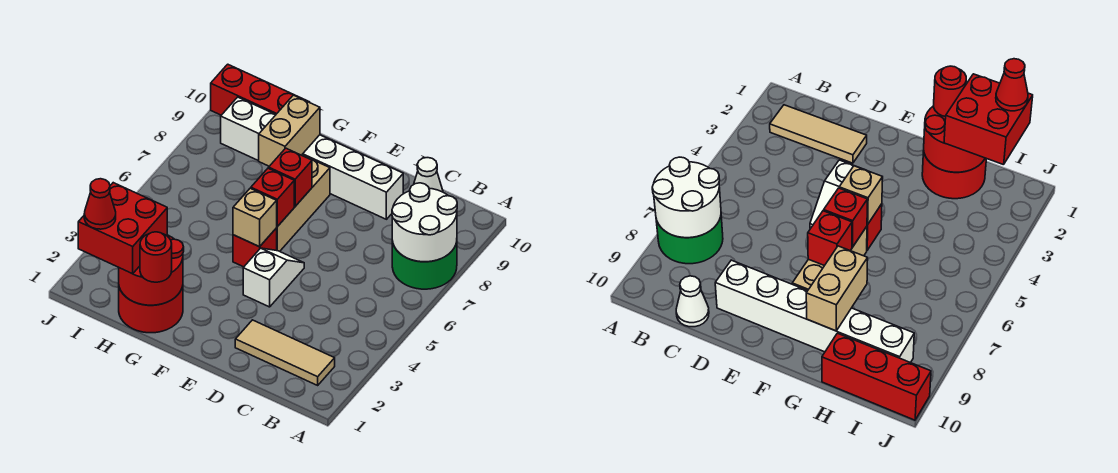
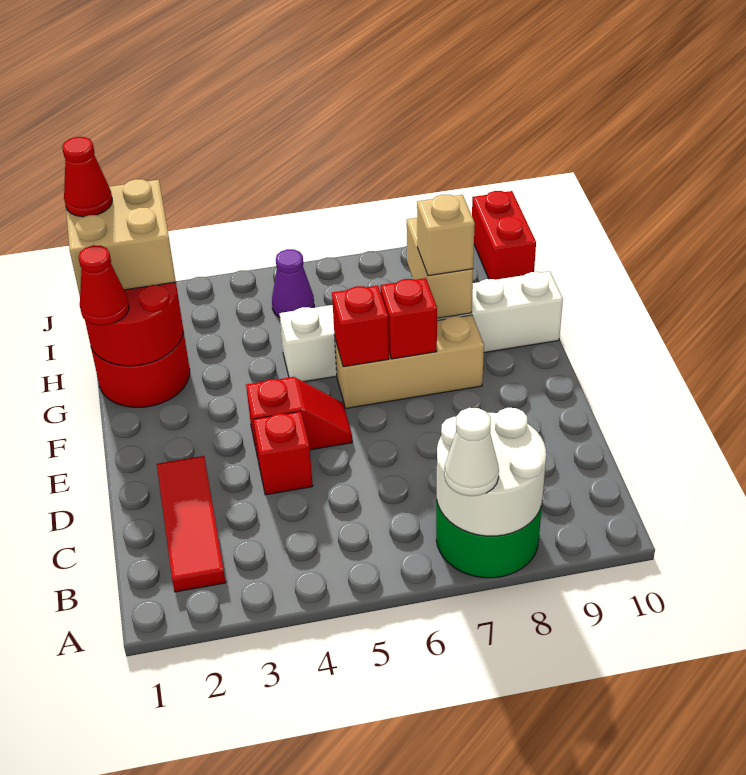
tan 1x3 tile [235,320,335,385] -> red 1x3 tile [157,456,226,592]
white 1x1 cone [414,158,443,192] -> white 1x1 cone moved to [444,408,499,496]
white 1x6 brick [221,97,403,219] -> white 1x6 brick turned to [279,271,563,382]
white 1x2 slope [243,248,304,307] -> red 1x2 slope [246,377,352,453]
red 1x1 brick [233,228,277,267] -> red 1x1 brick moved to [253,411,313,495]
tan 1x1 brick [233,188,277,247] -> tan 1x1 brick moved to [417,195,475,276]
red 1x1 round brick [140,232,172,282] -> red 1x1 cone [78,245,129,325]
tan 1x2 brick [259,95,320,166] -> tan 1x2 brick turned to [407,218,473,318]
red 2x2 brick [78,183,167,274] -> tan 2x2 brick [66,179,176,295]
red 1x3 brick [211,64,309,115] -> red 1x2 brick [472,191,536,280]
none -> purple 1x1 cone [272,249,314,317]

